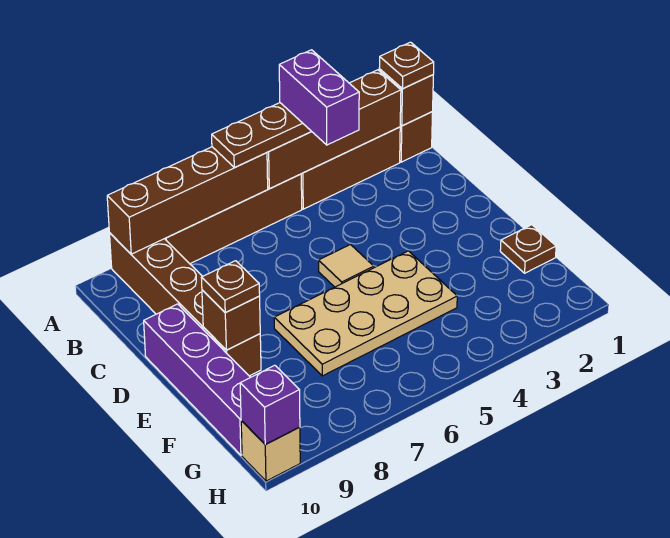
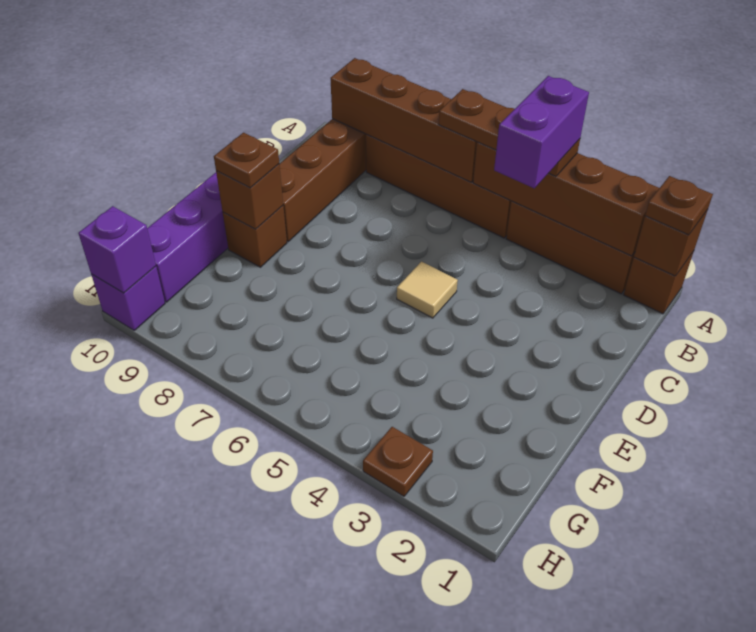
tan 2x4 plate [274,251,457,376] -> none
brown 1x1 plate [500,225,556,273] -> brown 1x1 plate moved to [363,427,433,496]
tan 1x1 brick [241,421,300,481] -> purple 1x1 brick [91,266,165,330]

